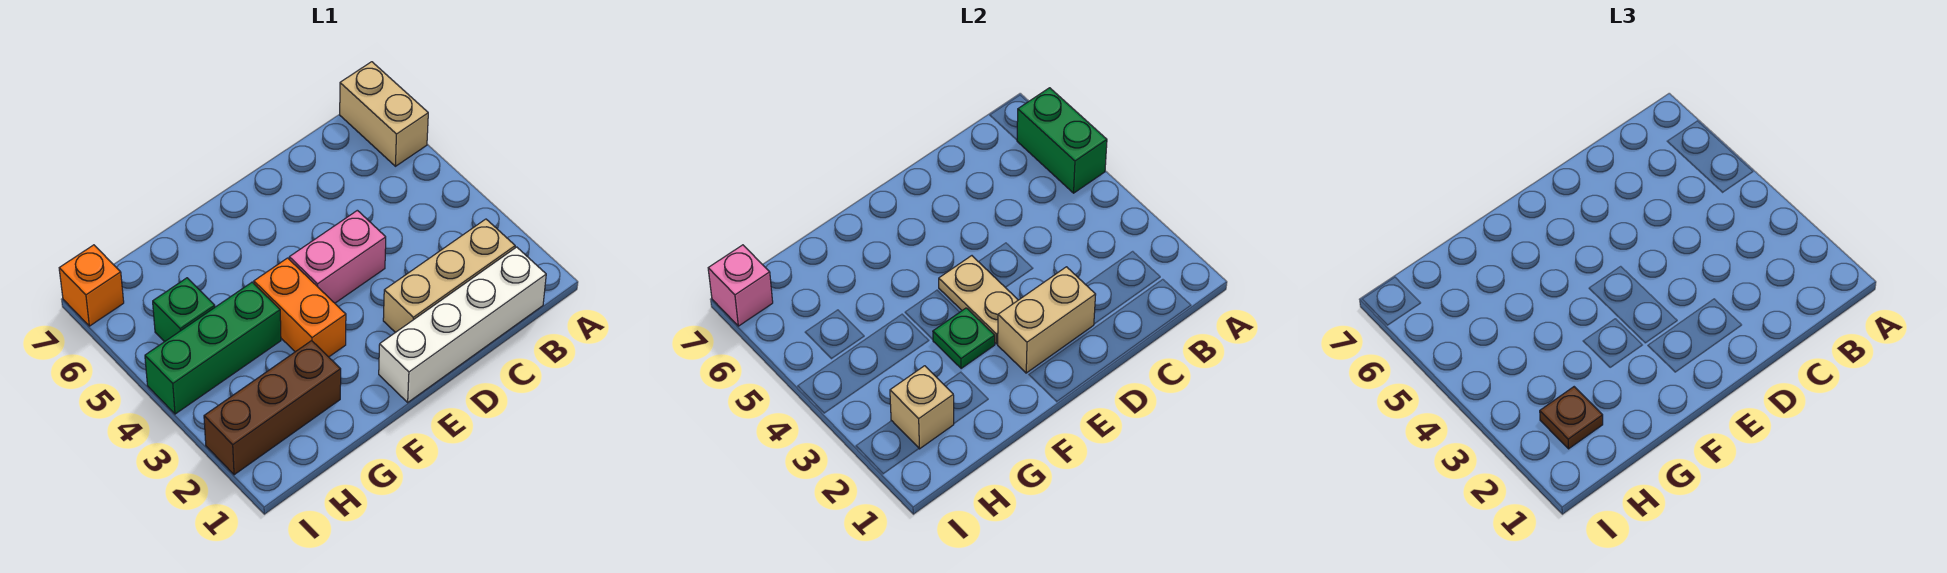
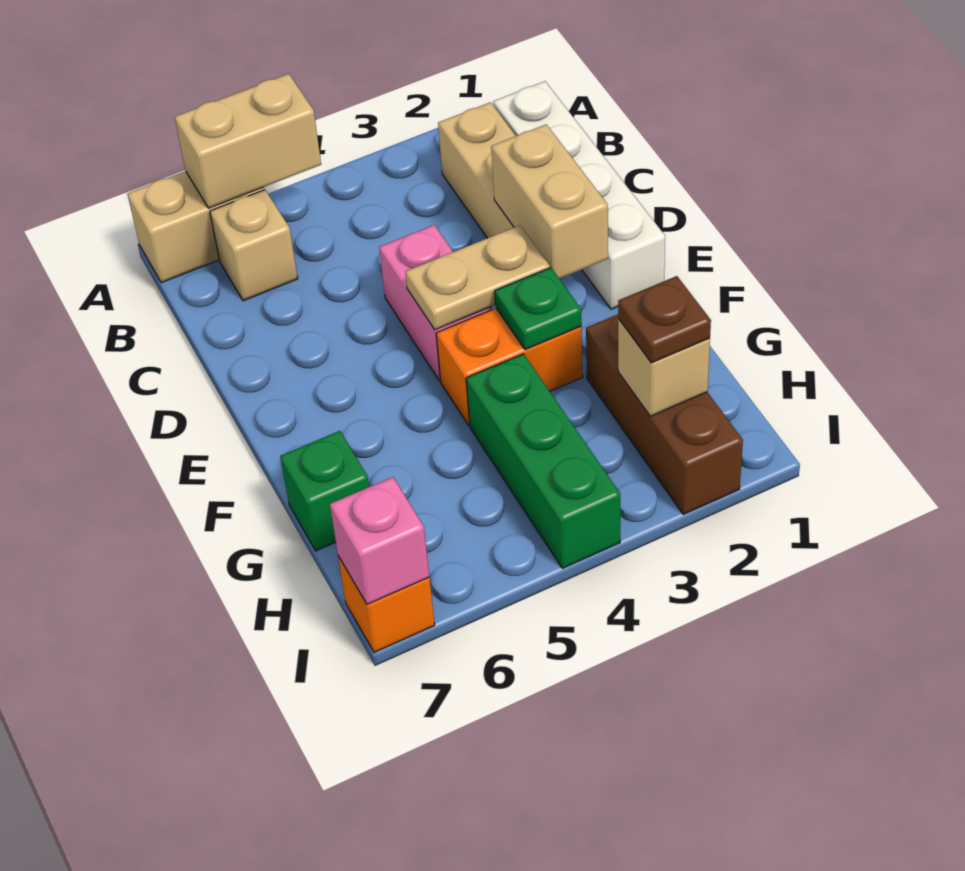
green 1x2 brick [1017,88,1107,193] -> tan 1x2 brick [175,74,321,208]
none -> tan 1x1 brick [210,190,298,301]
green 1x1 brick [153,278,215,342] -> green 1x1 brick moved to [280,431,369,551]

